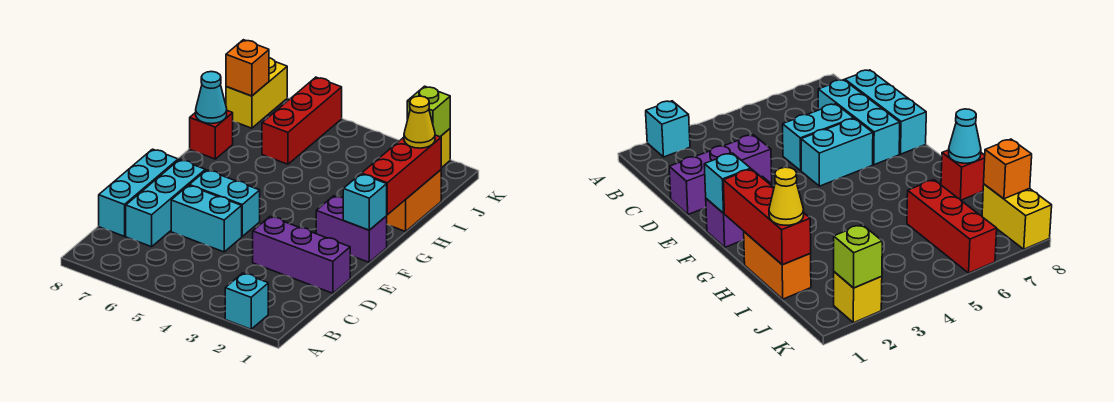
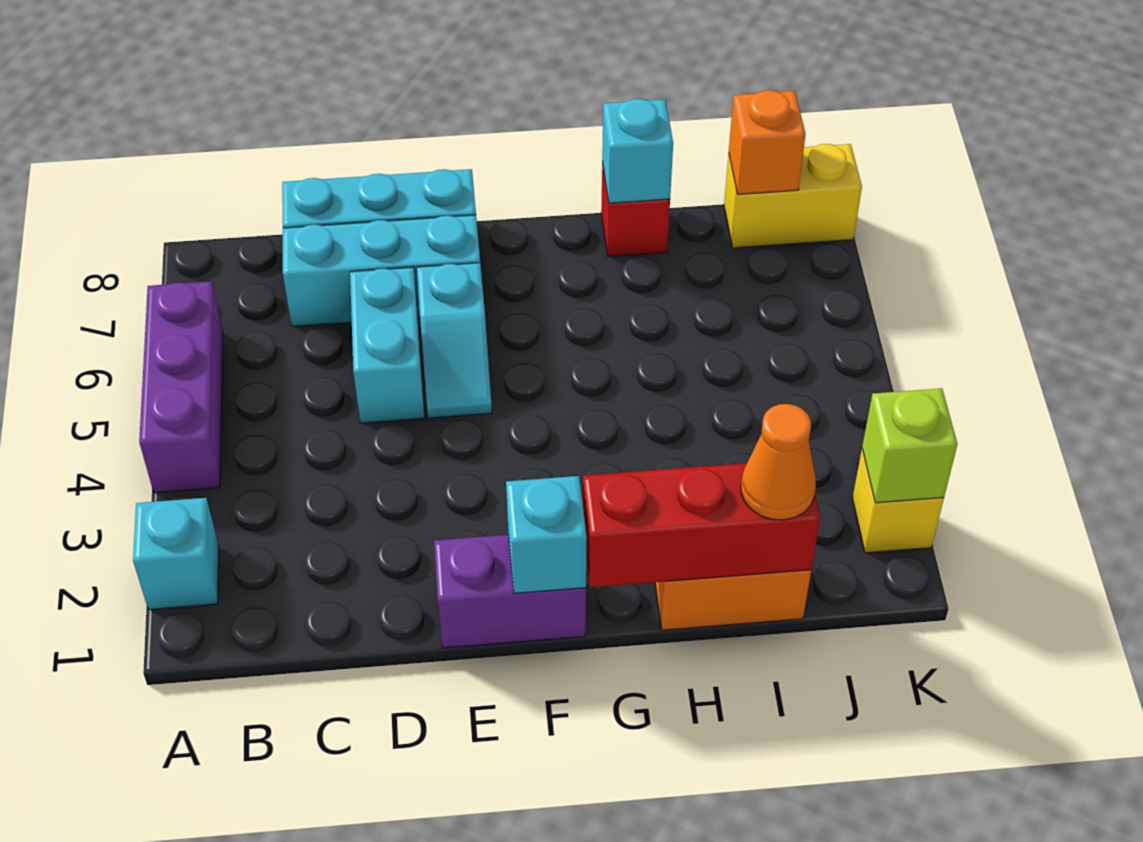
purple 1x3 brick [253,216,350,293] -> purple 1x3 brick moved to [139,281,223,493]
cyan 1x2 brick [189,170,260,236] -> cyan 1x2 slope [417,263,492,418]
purple 1x2 brick [316,196,387,262] -> purple 1x2 brick turned to [434,535,586,648]
cyan 1x1 cone [196,72,227,124] -> cyan 1x1 brick [602,99,673,203]
yellow 1x1 cone [404,96,435,148] -> orange 1x1 cone [741,404,816,520]
red 1x3 brick [262,77,342,164] -> none

